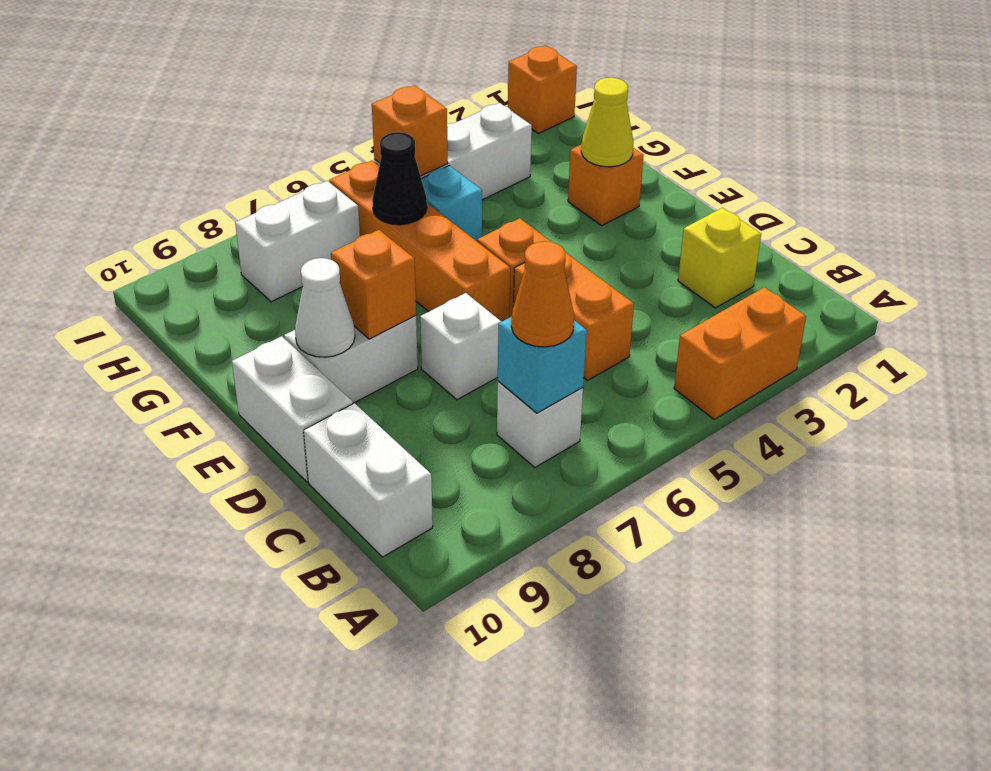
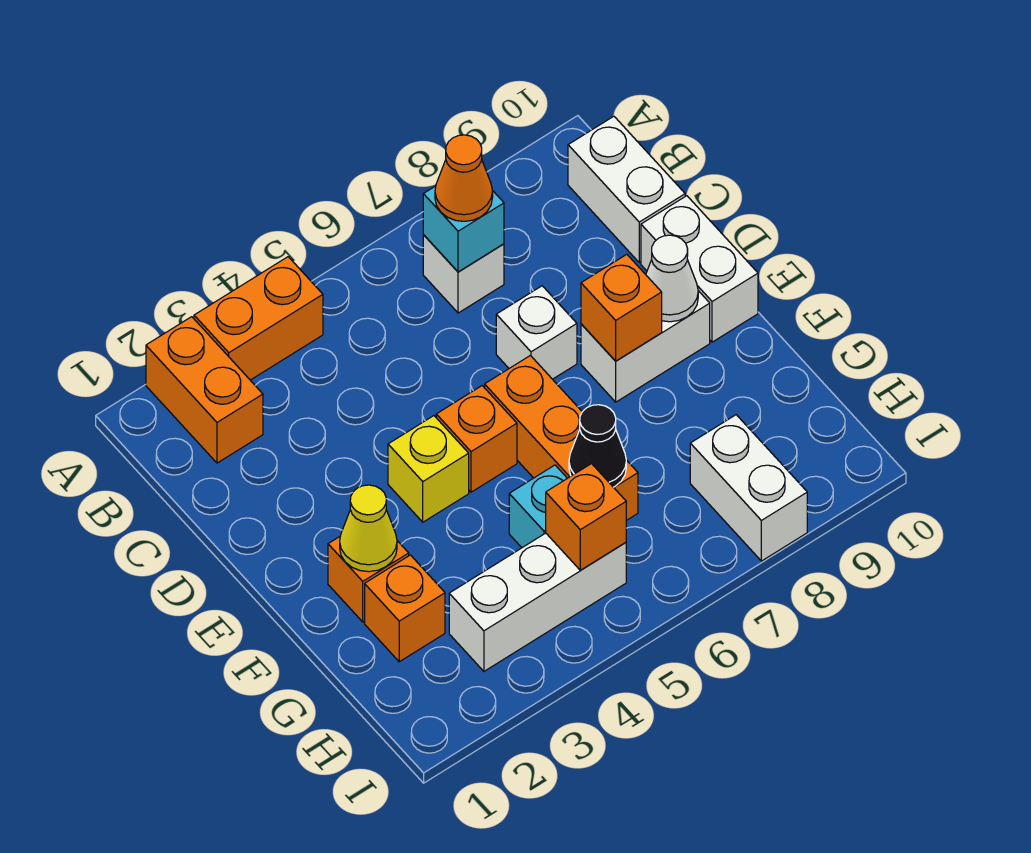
yellow 1x1 brick [678,208,761,308] -> yellow 1x1 brick moved to [388,416,469,522]
orange 1x2 brick [513,252,634,380] -> orange 1x2 brick moved to [146,317,263,463]
orange 1x4 brick [329,160,510,322] -> orange 1x3 brick [485,356,638,521]
white 1x2 brick [235,181,360,302] -> white 1x2 brick turned to [690,415,807,561]
orange 1x1 brick [508,46,577,133] -> orange 1x1 brick moved to [365,555,445,662]

